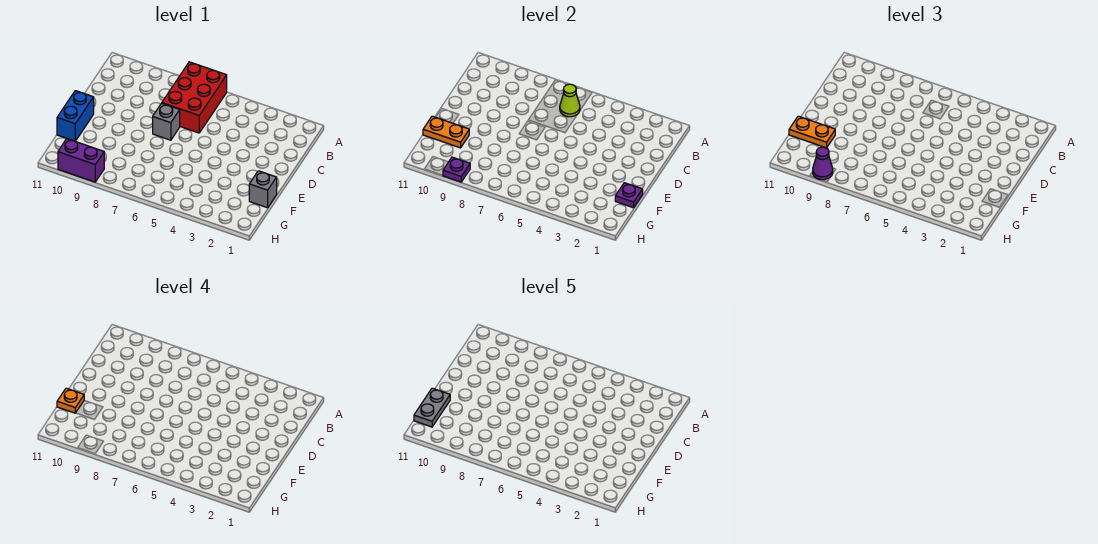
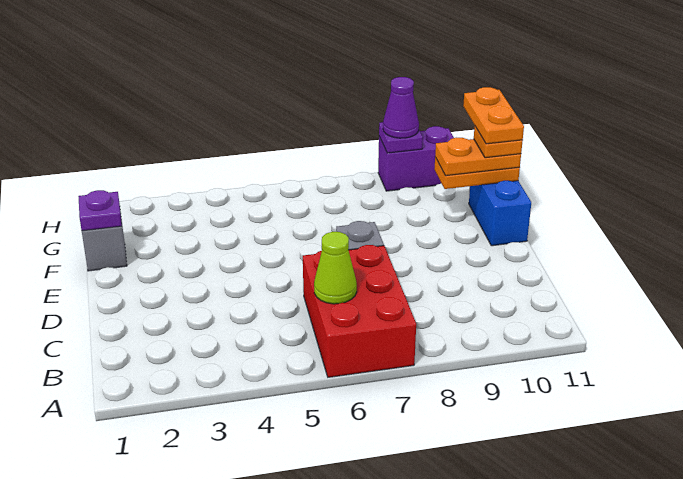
grey 1x2 plate [414,388,450,427] -> orange 1x2 plate [463,87,524,144]

